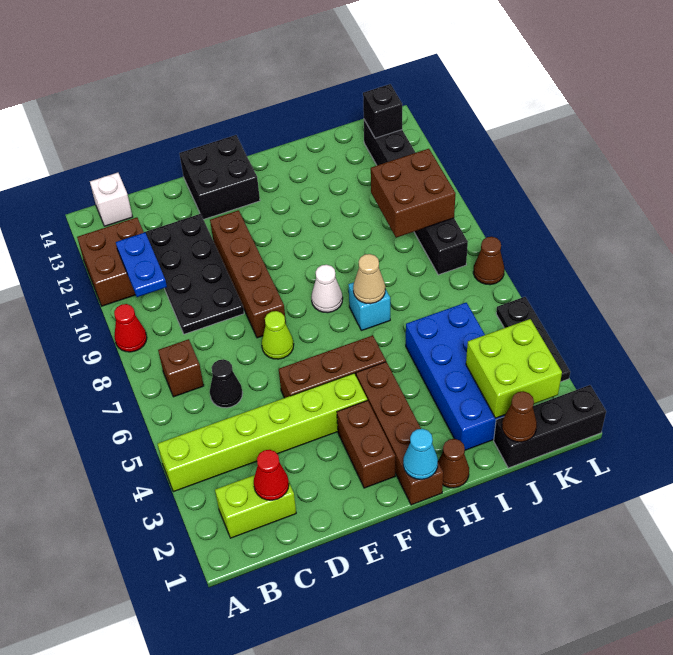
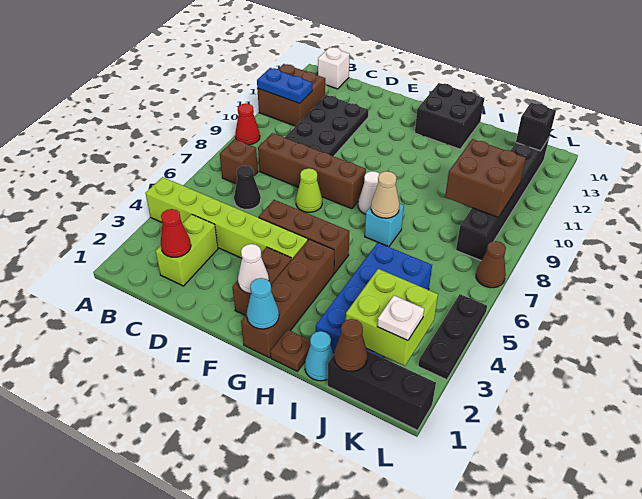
lime 1x2 brick [215,465,296,538] -> lime 1x2 brick turned to [156,214,218,286]
blue 1x2 plate [116,233,167,297] -> blue 1x2 plate turned to [257,68,312,103]
brown 1x4 brick [210,210,286,338] -> brown 1x4 brick turned to [258,133,366,209]
black 2x2 brick [179,135,260,219] -> black 2x2 brick moved to [415,83,484,149]
none -> white 1x1 cone [238,244,269,294]
brown 1x1 cone [438,439,469,488] -> brown 1x1 plate [270,330,311,371]
none -> cyan 1x1 cone [305,331,334,381]
none -> white 1x1 plate [377,296,424,341]

